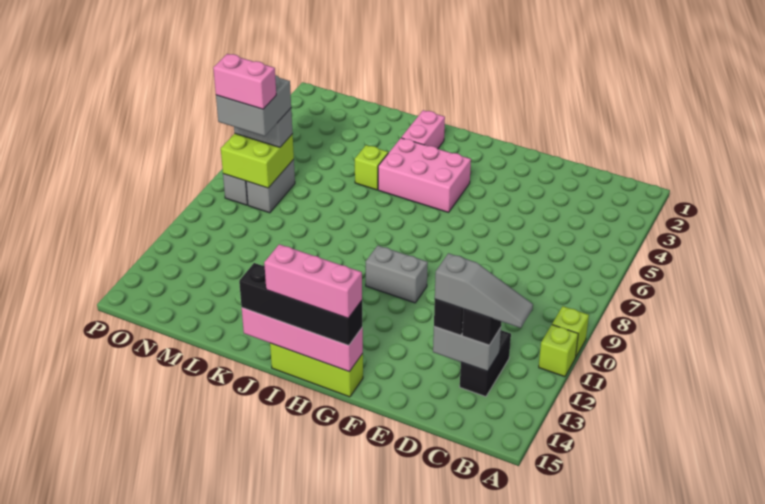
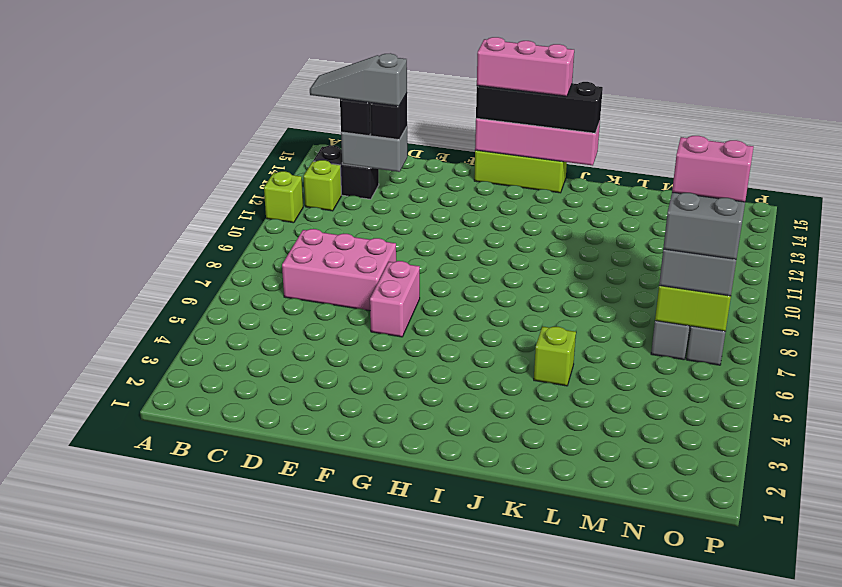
lime 1x1 brick [552,306,589,356] -> lime 1x1 brick moved to [304,160,342,211]
black 1x2 brick [460,330,511,397] -> black 1x2 brick turned to [313,145,379,199]
grey 1x2 brick [366,246,428,303] -> none
pink 2x3 brick [378,138,471,212] -> pink 2x3 brick moved to [282,229,396,311]
pink 1x2 brick [401,110,445,149] -> pink 1x2 brick moved to [370,261,420,337]

